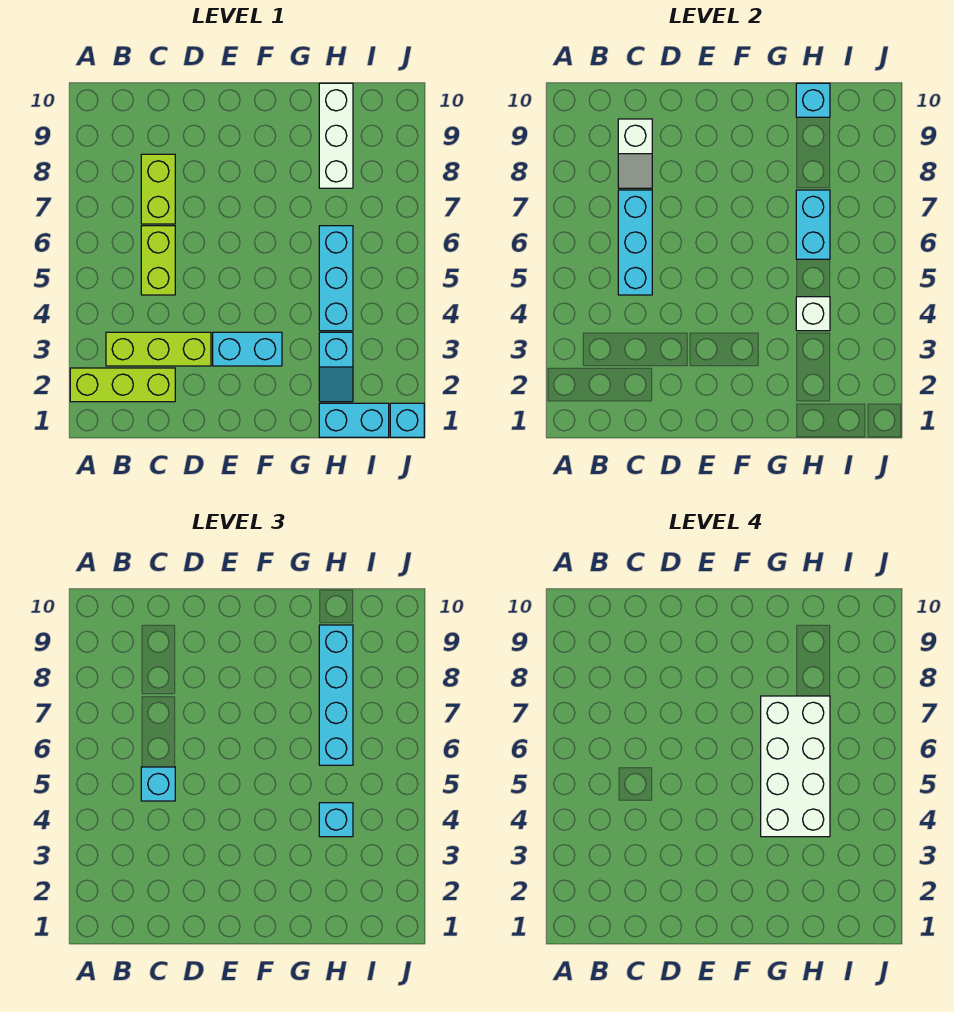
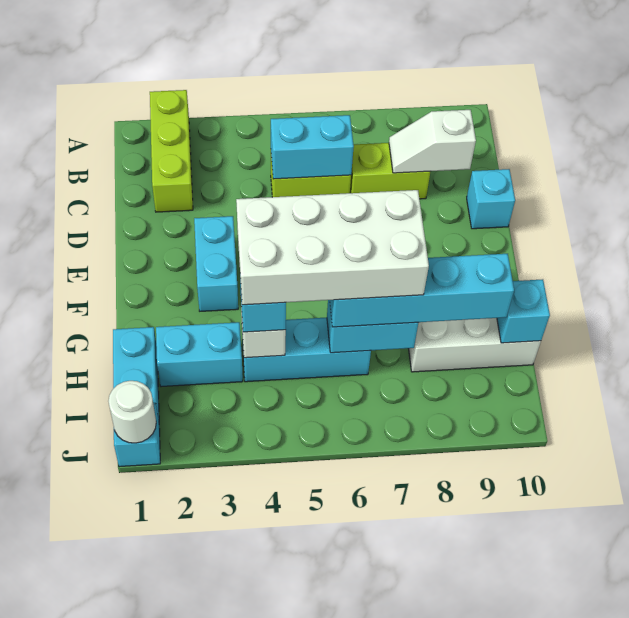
lime 1x3 brick [106,332,211,366] -> none
cyan 1x3 brick [618,190,652,295] -> cyan 1x2 brick [271,115,354,179]
cyan 1x1 brick [141,767,175,801] -> cyan 1x1 brick moved to [467,169,515,229]
cyan 1x2 slope [319,332,353,402] -> cyan 1x2 brick [156,322,243,387]
none -> white 1x1 round brick [108,381,156,443]

